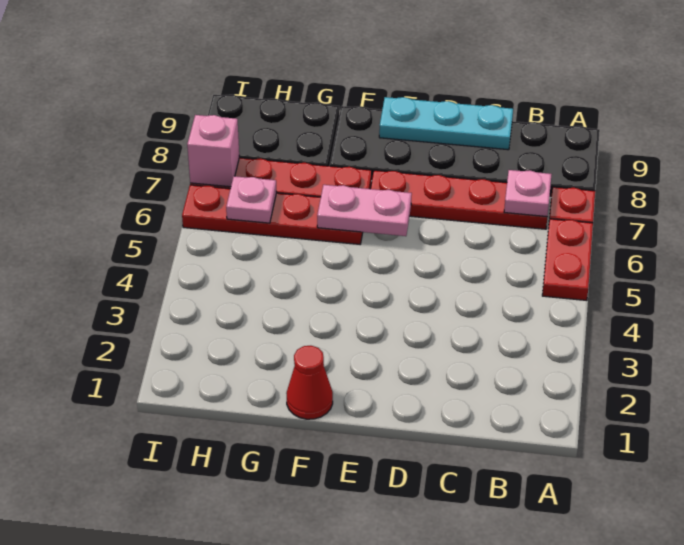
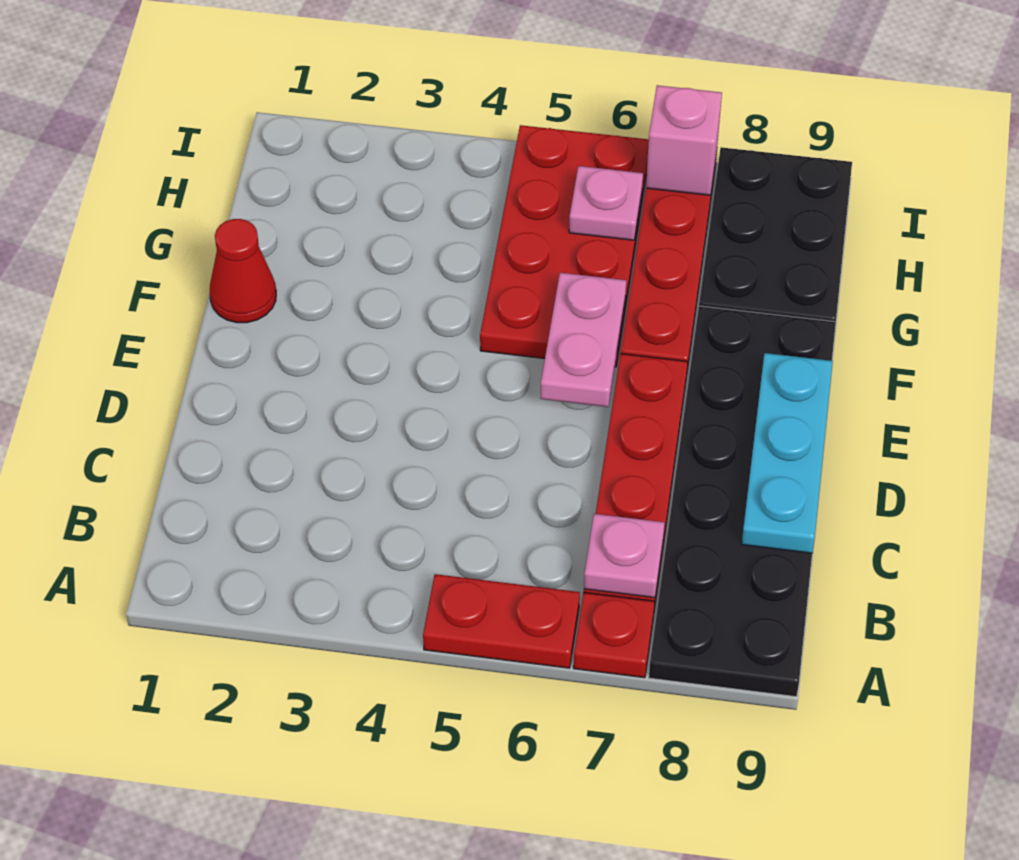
red 1x4 plate [182,185,363,244] -> red 2x4 plate [480,125,649,367]

